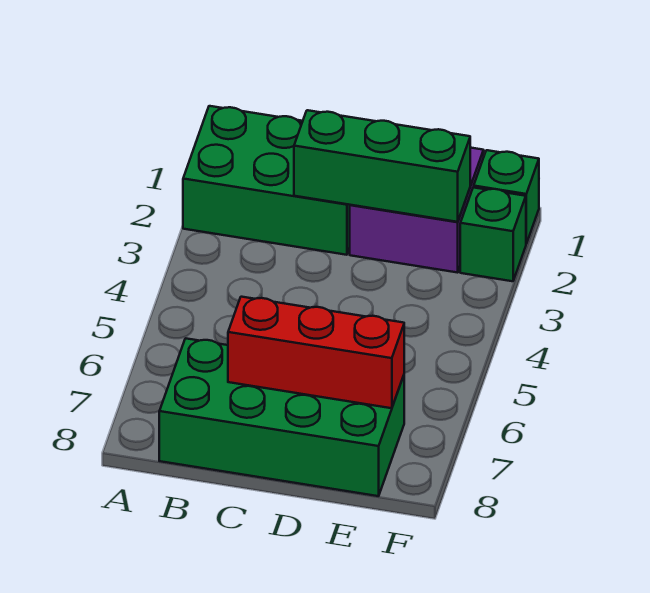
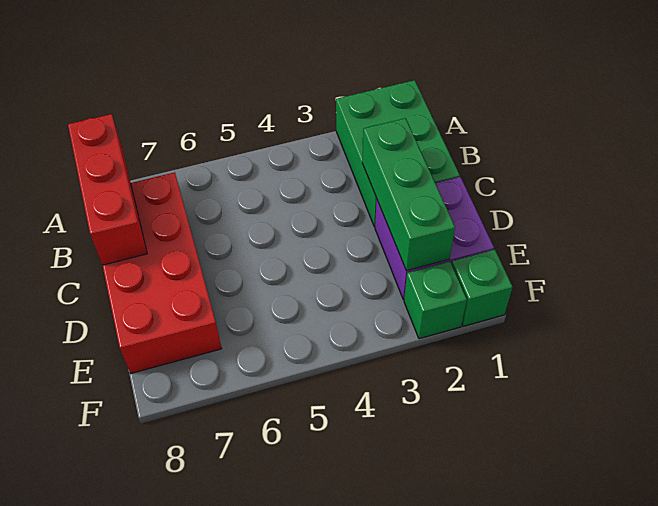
green 2x4 brick [159,338,404,496] -> red 2x4 brick [102,172,222,373]
red 1x3 brick [228,297,404,408] -> red 1x3 brick moved to [68,114,147,265]

